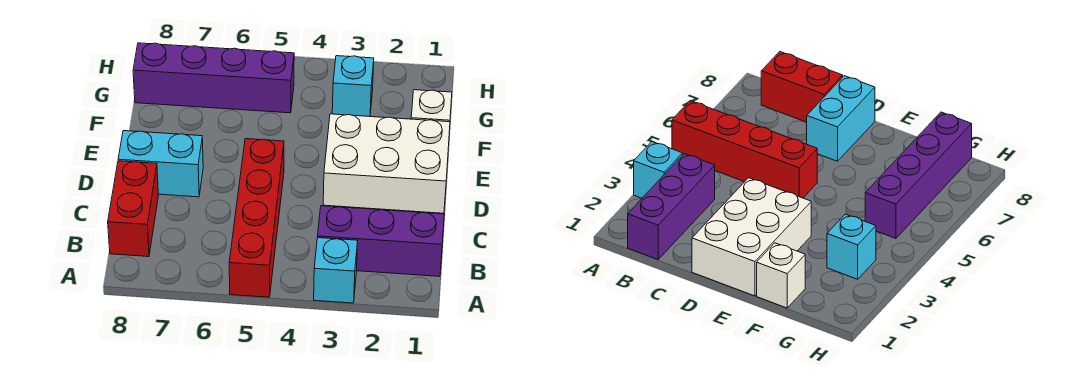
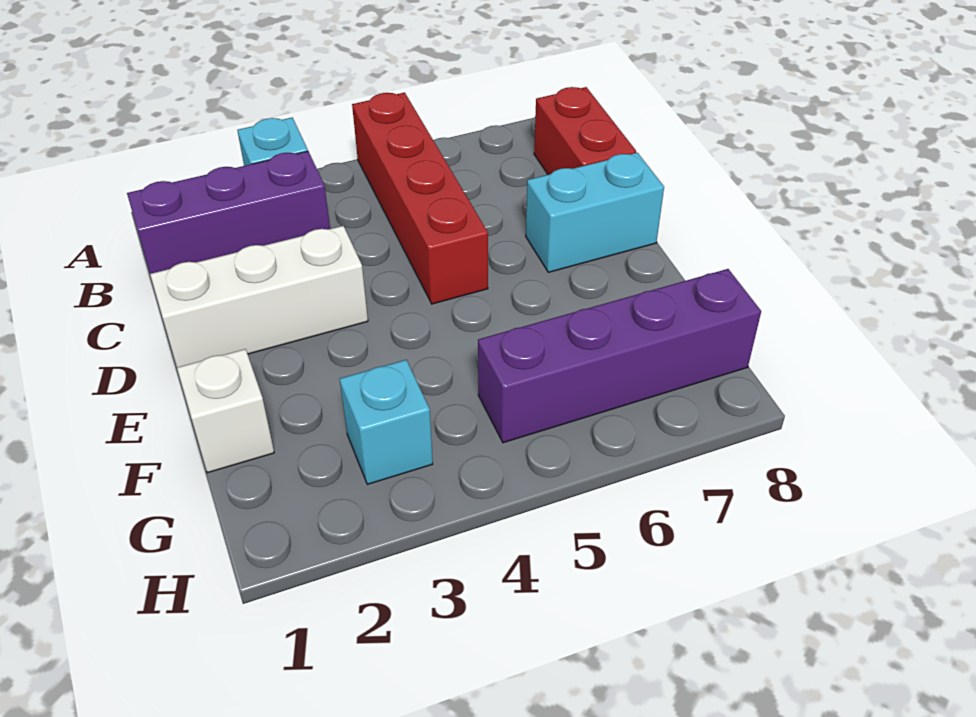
white 2x3 brick [323,114,450,213] -> white 1x3 brick [150,226,368,367]

